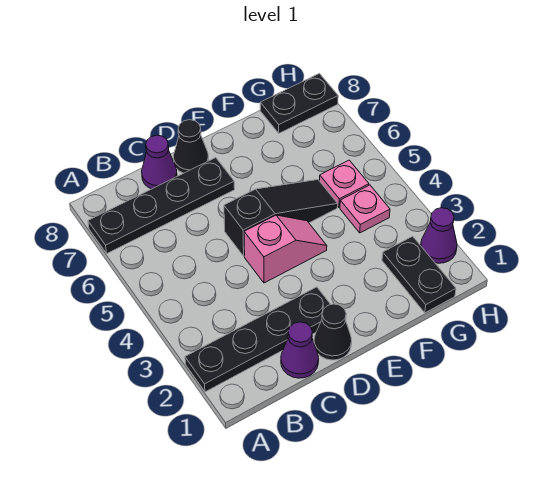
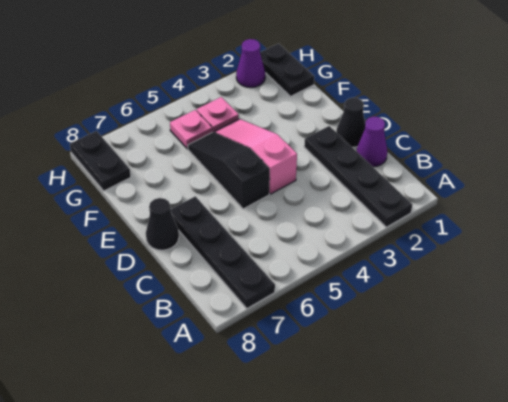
purple 1x1 cone [142,135,177,189] -> none
pink 1x2 slope [244,215,327,283] -> pink 1x3 slope [215,119,297,194]
black 1x2 plate [382,236,456,313] -> black 1x2 plate turned to [260,43,314,96]

